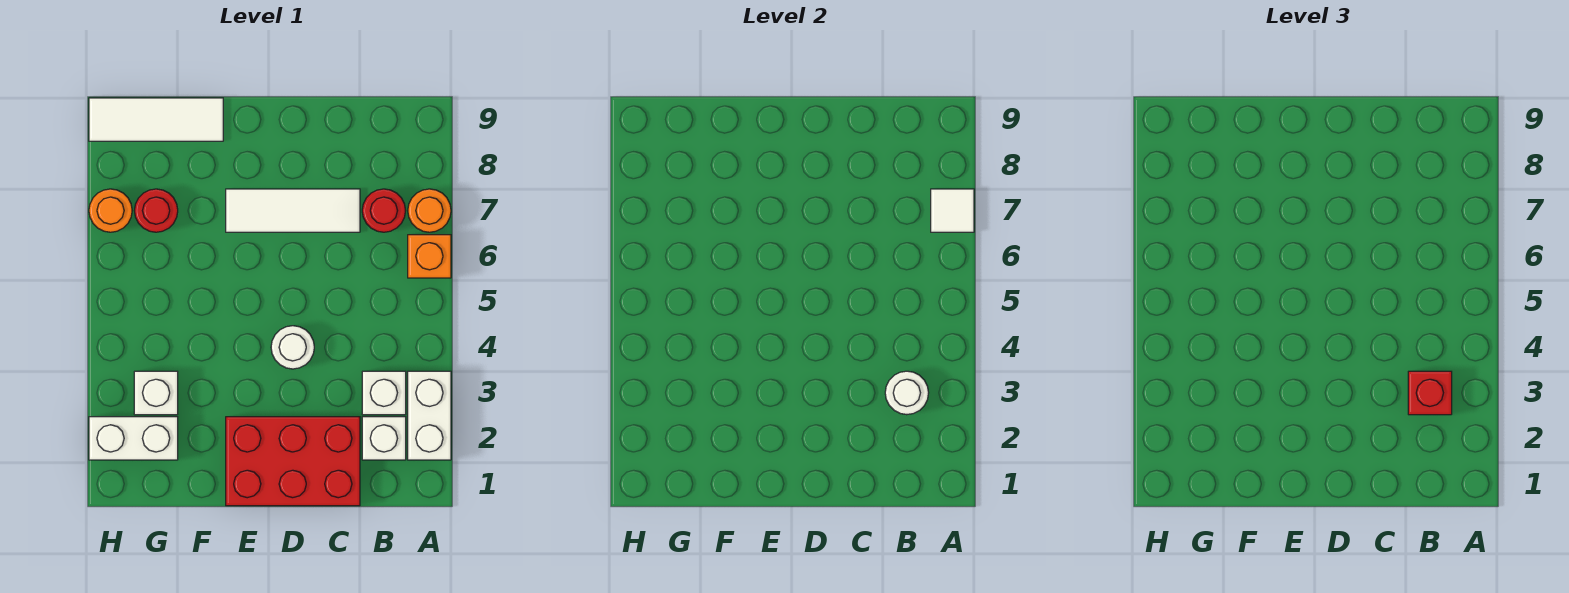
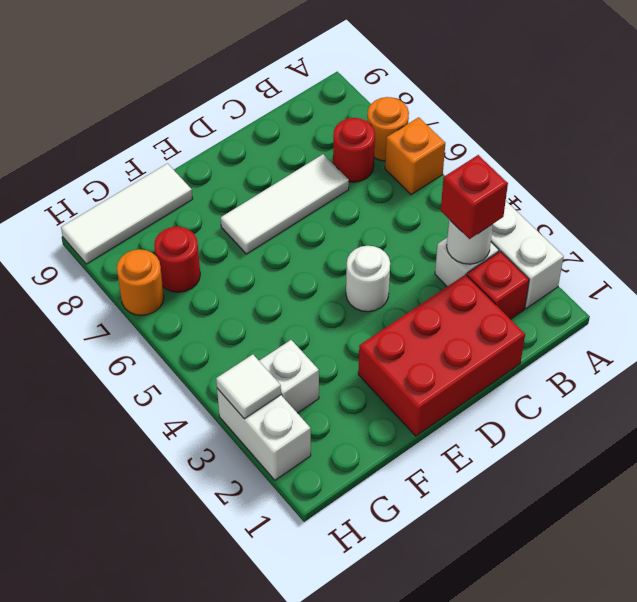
white 1x1 tile [931,189,974,232] -> white 1x1 tile moved to [216,354,281,419]
white 1x1 brick [362,417,406,460] -> red 1x1 brick [467,251,529,319]
white 1x2 brick [89,417,178,460] -> white 1x2 brick turned to [217,388,311,480]

